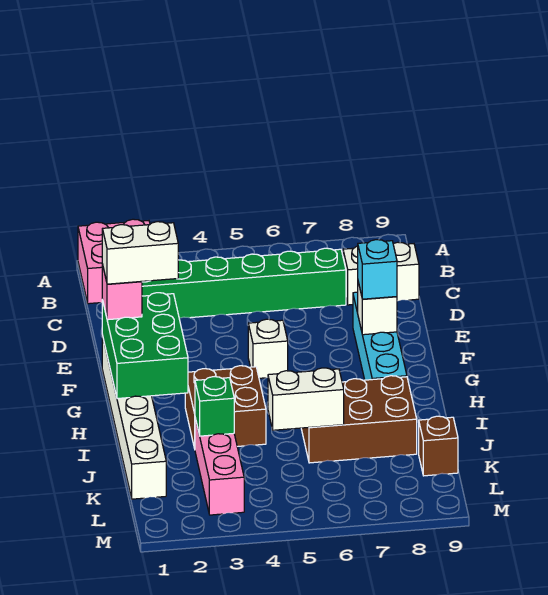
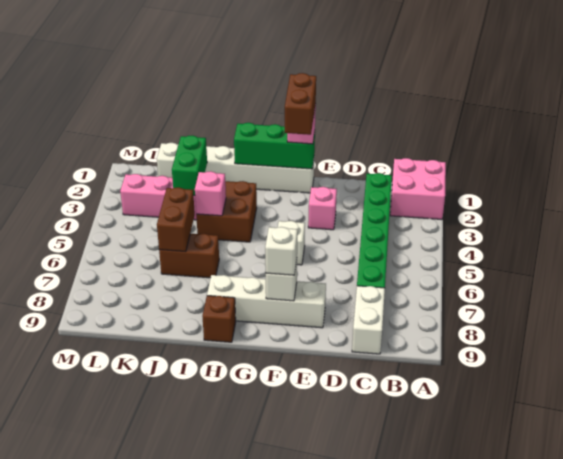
none -> pink 1x1 brick [308,187,337,230]
cyan 1x4 brick [353,292,407,380] -> white 1x4 brick [207,275,326,328]
green 2x3 brick [102,293,188,399] -> green 1x3 brick [234,123,315,169]
white 1x2 brick [102,222,178,284] -> brown 1x2 brick [285,73,316,135]
cyan 1x1 brick [358,240,397,299] -> white 1x1 brick [265,227,297,275]
none -> pink 1x1 brick [195,171,226,216]
brown 2x3 brick [301,376,417,463] -> brown 1x2 brick [159,234,219,278]
green 1x1 brick [195,377,234,436] -> green 1x2 brick [172,135,207,196]
white 1x2 brick [268,368,344,430] -> brown 1x2 brick [157,187,195,252]
brown 1x1 brick [419,416,458,476] -> brown 1x1 brick moved to [202,296,236,342]

